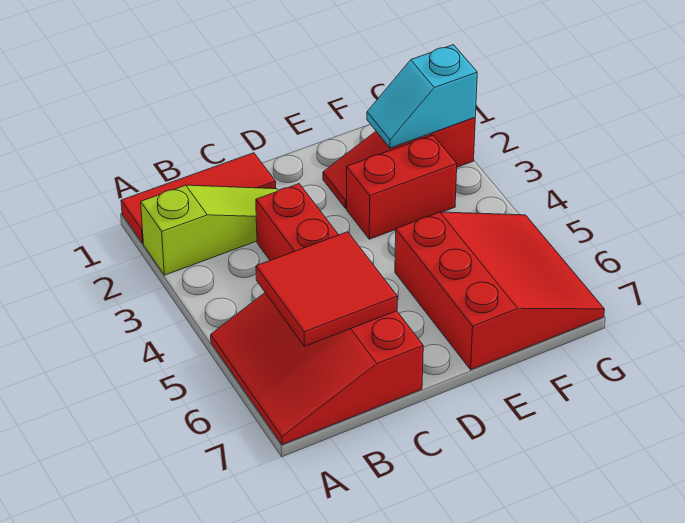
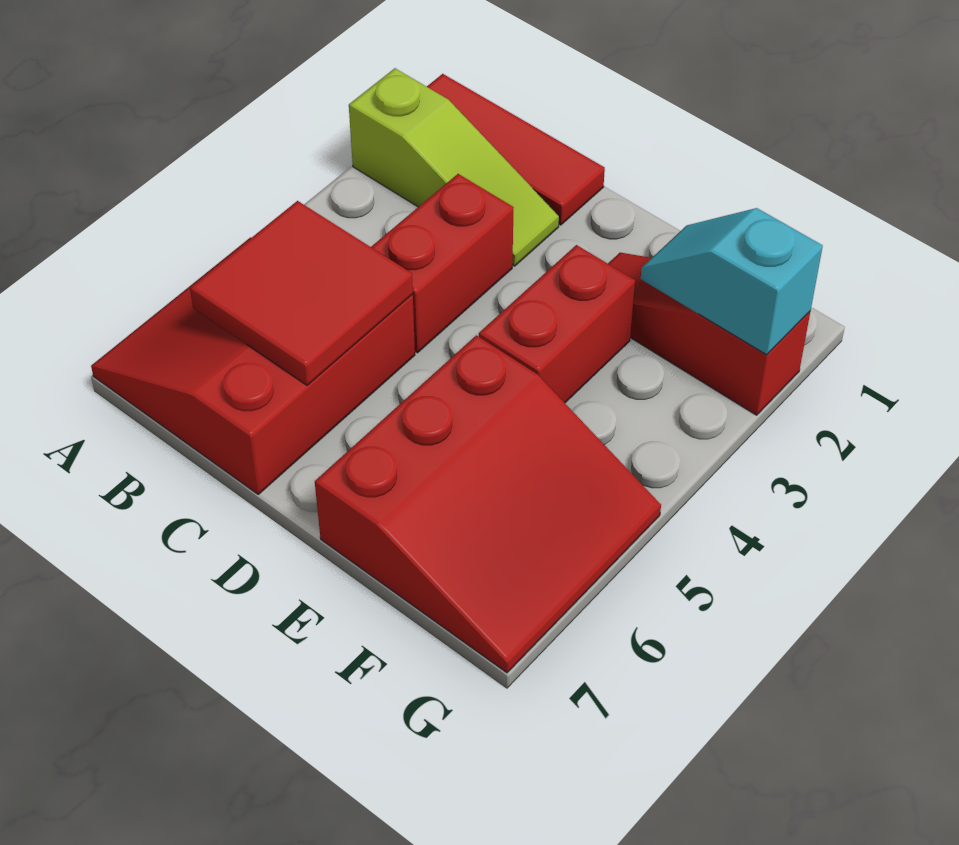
red 1x2 brick [347,135,457,239] -> red 1x2 brick turned to [479,245,635,403]

